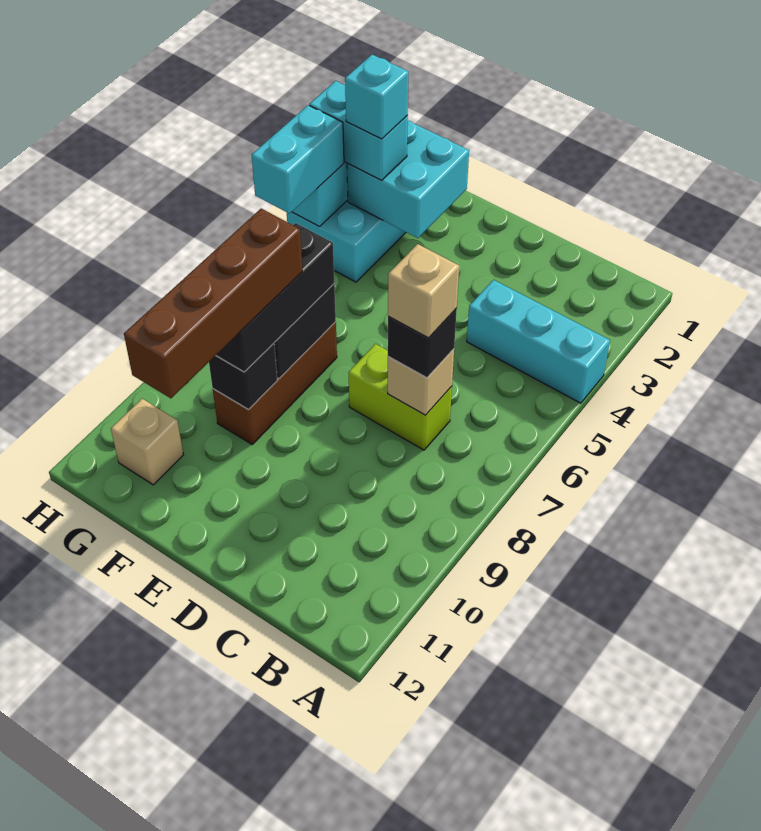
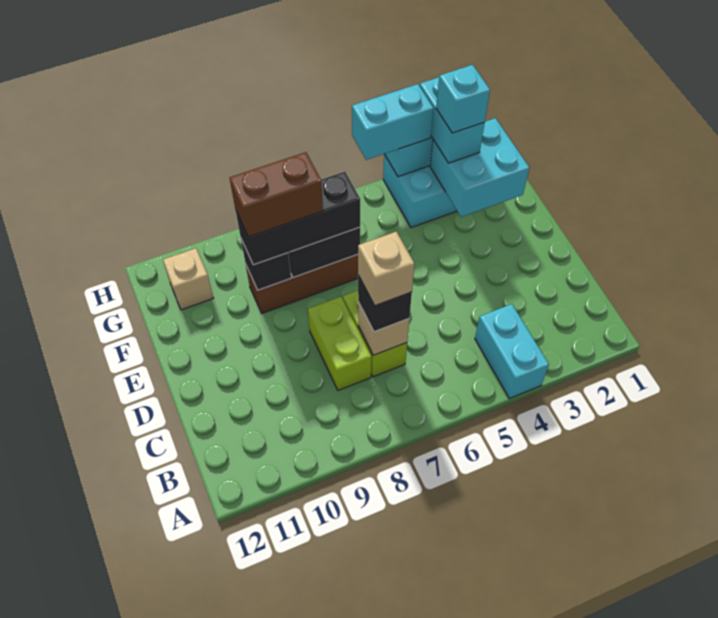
cyan 1x3 brick [467,280,610,403] -> cyan 1x2 brick [475,304,549,398]
none -> lime 1x2 brick [308,297,372,390]
brown 1x4 brick [124,209,302,398] -> brown 1x2 brick [230,152,323,237]

